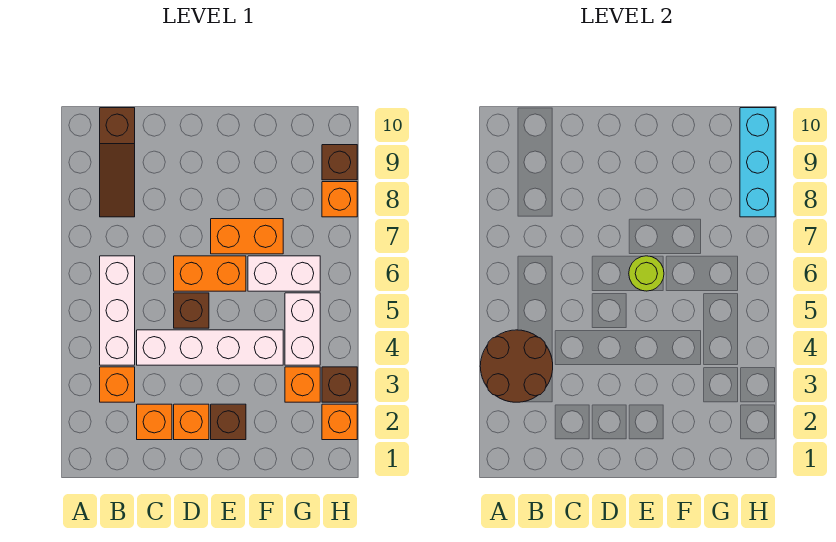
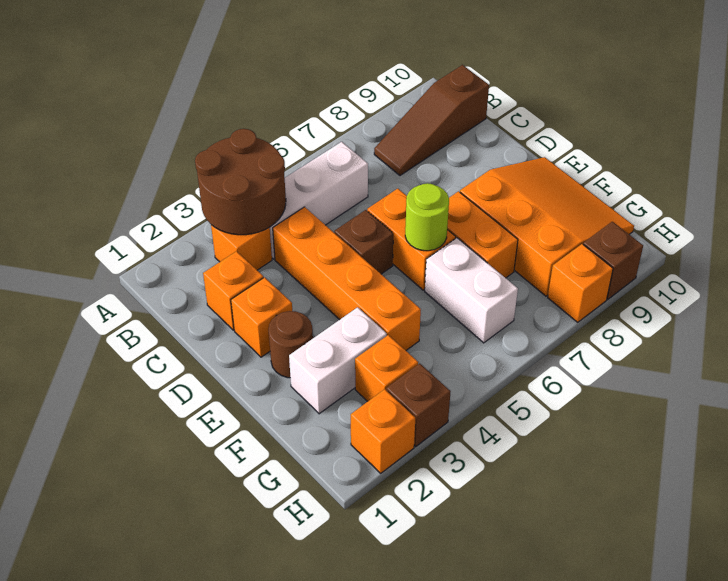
white 1x4 brick [137,330,283,365] -> orange 1x4 brick [273,207,421,350]
brown 1x1 brick [211,404,246,440] -> brown 1x1 round brick [269,311,313,378]
none -> orange 3x3 slope [460,157,634,296]
white 1x2 brick [285,293,320,365] -> white 1x2 brick moved to [289,307,387,414]
cyan 1x3 brick [740,108,775,217] -> none

